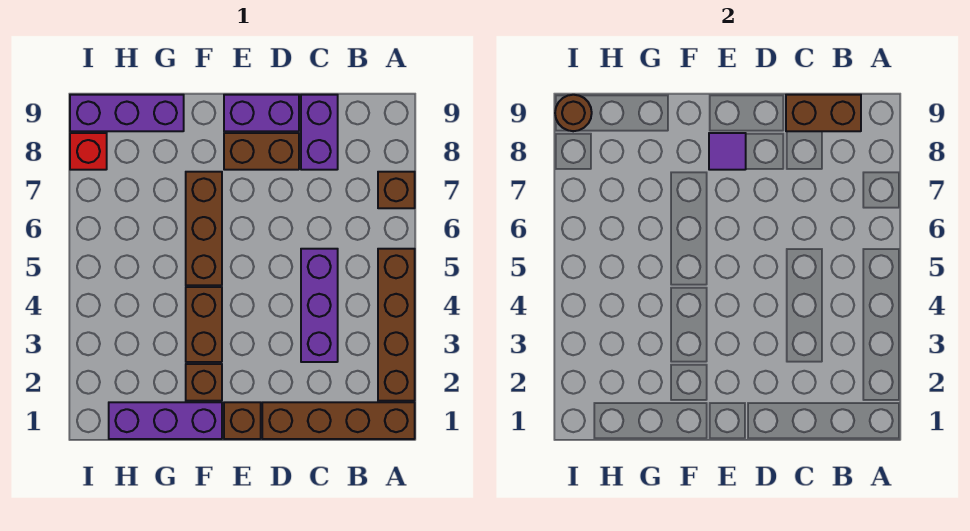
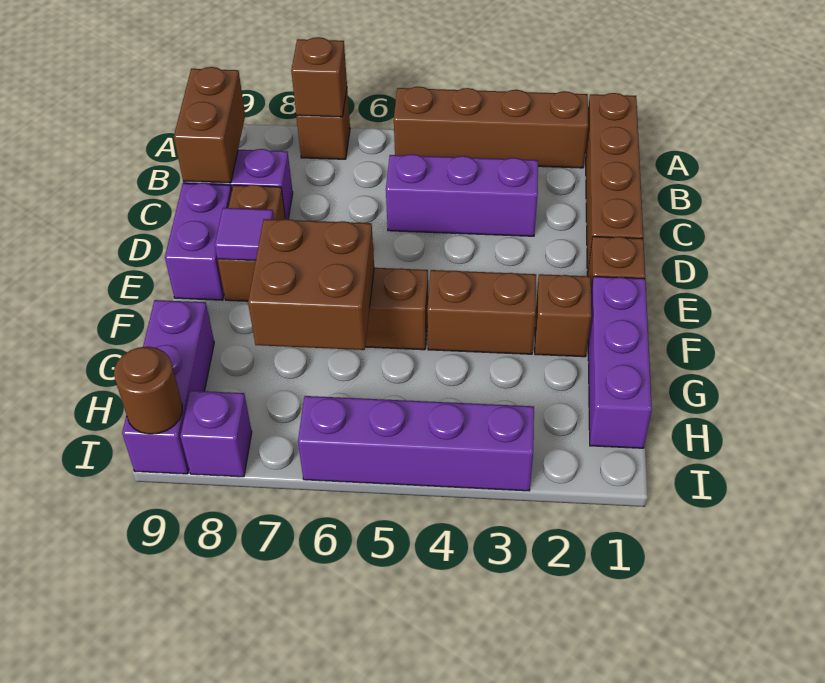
none -> brown 1x1 brick [291,37,347,117]
none -> brown 2x2 brick [248,219,374,350]
none -> purple 1x4 brick [298,396,534,491]
red 1x1 brick [70,133,107,170] -> purple 1x1 brick [180,391,252,477]

